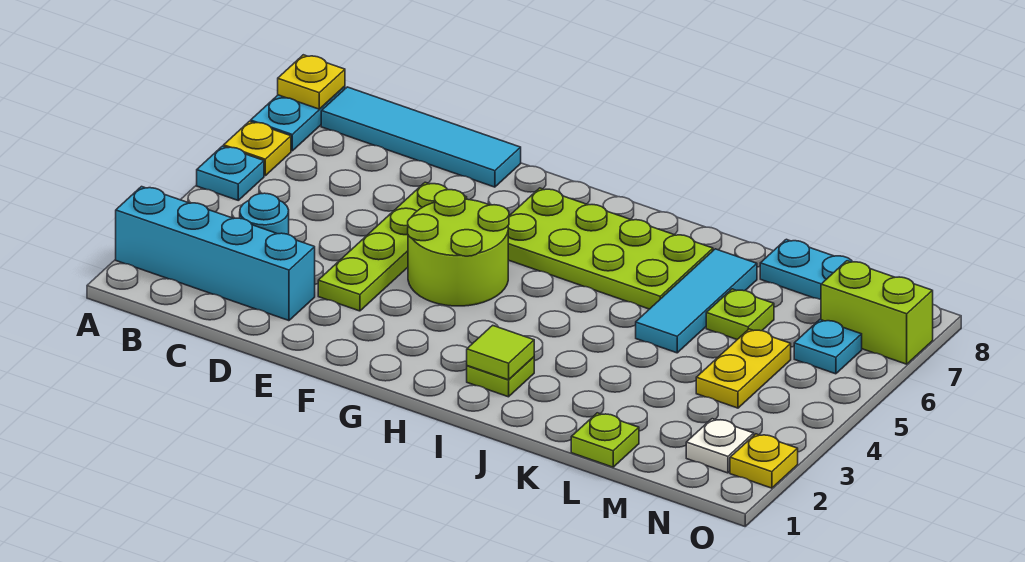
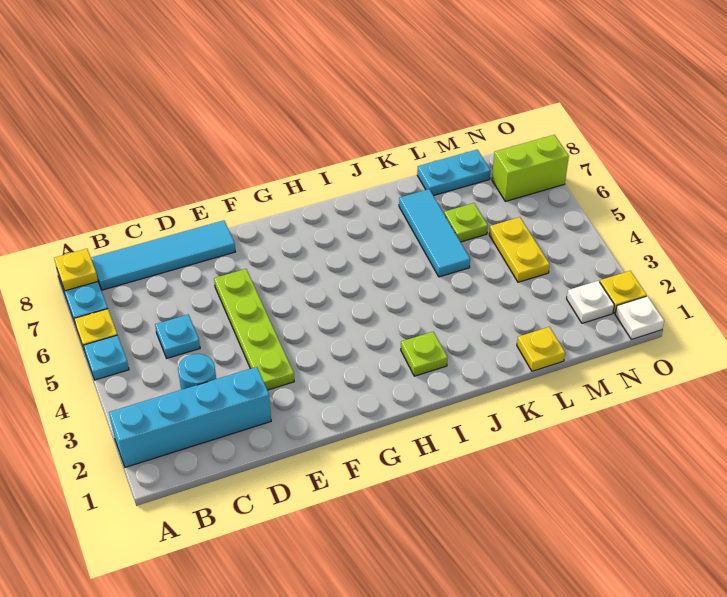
lime 2x2 round brick [408,190,509,306] -> none
lime 2x4 plate [508,188,713,309] -> none
lime 1x1 tile [467,325,534,380] -> none
lime 1x1 plate [571,413,639,467] -> yellow 1x1 plate [517,327,565,371]
cyan 1x1 plate [794,320,862,374] -> cyan 1x1 plate moved to [155,315,200,358]
none -> white 1x1 plate [615,296,664,339]

